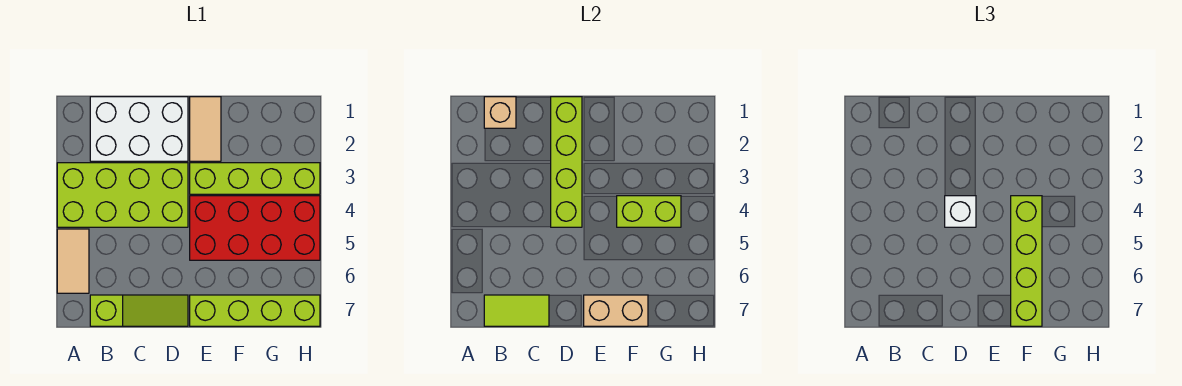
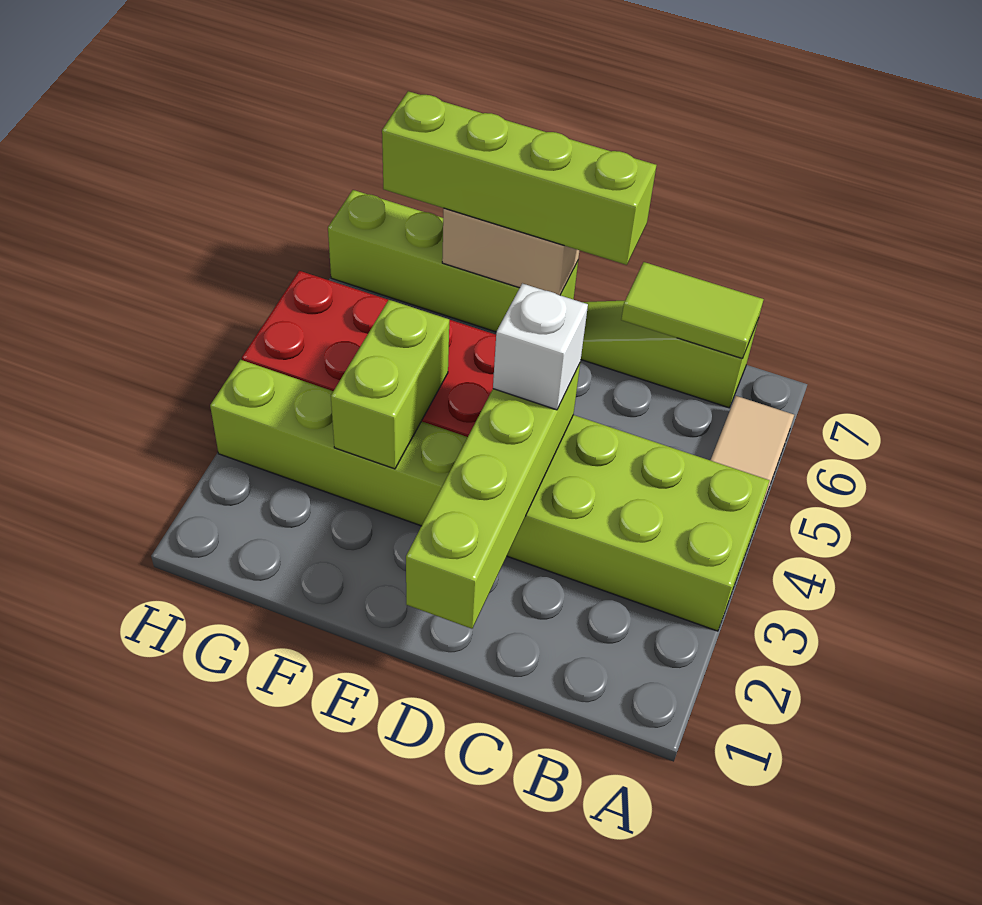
white 2x3 brick [90,97,188,161] -> none
tan 1x1 brick [484,97,516,128] -> none
tan 1x2 tile [190,97,221,161] -> none
lime 1x2 brick [617,196,681,227] -> lime 1x2 brick turned to [331,300,449,469]
lime 1x4 brick [1011,196,1042,326] -> lime 1x4 brick turned to [382,91,656,265]

